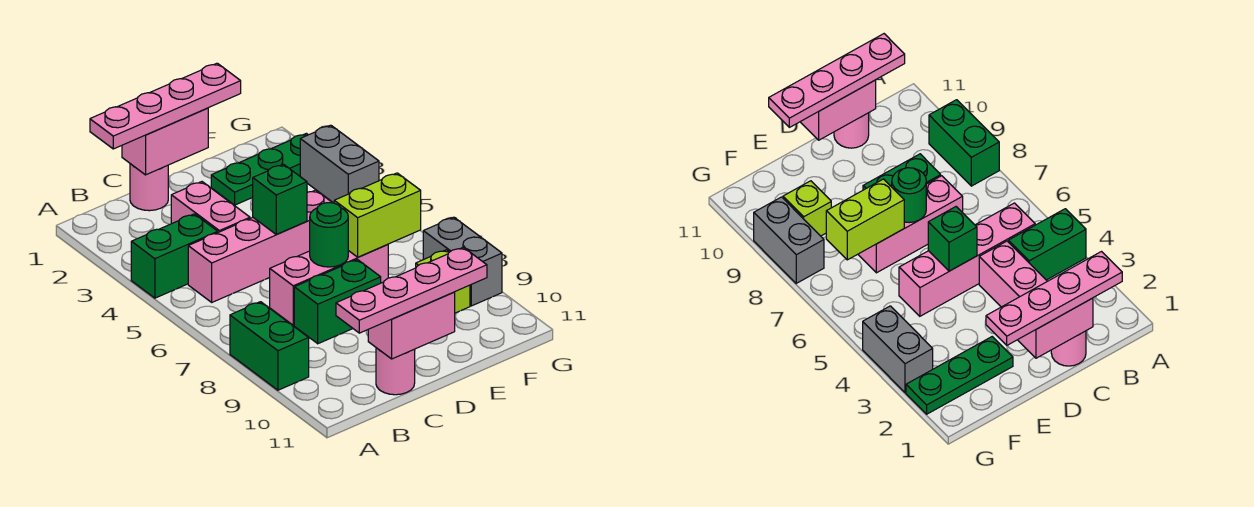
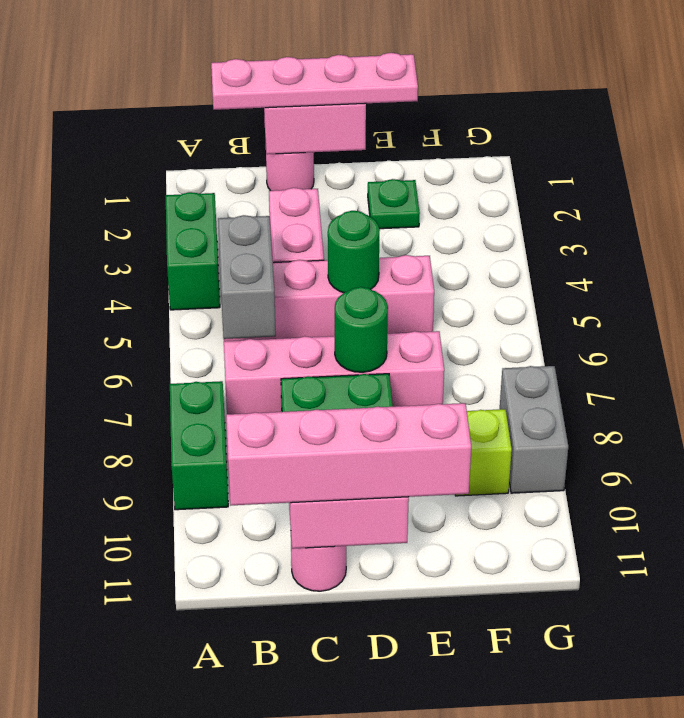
green 1x2 brick [131,214,218,298] -> green 1x2 brick turned to [166,192,220,310]
pink 1x4 plate [336,247,487,333] -> pink 1x4 brick [226,403,471,505]
pink 1x3 brick [270,245,388,325] -> pink 1x4 brick [224,331,444,414]
green 1x1 brick [253,164,307,235] -> green 1x1 round brick [328,211,380,293]
green 1x3 plate [211,133,308,205] -> green 1x1 plate [368,179,420,229]
lime 1x2 brick [334,173,421,257] -> none
grey 1x2 brick [300,125,379,203] -> grey 1x2 brick moved to [218,215,276,339]

